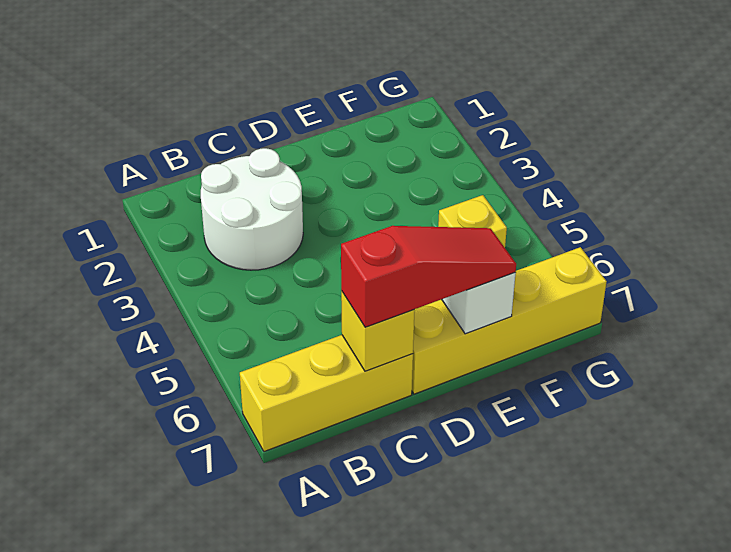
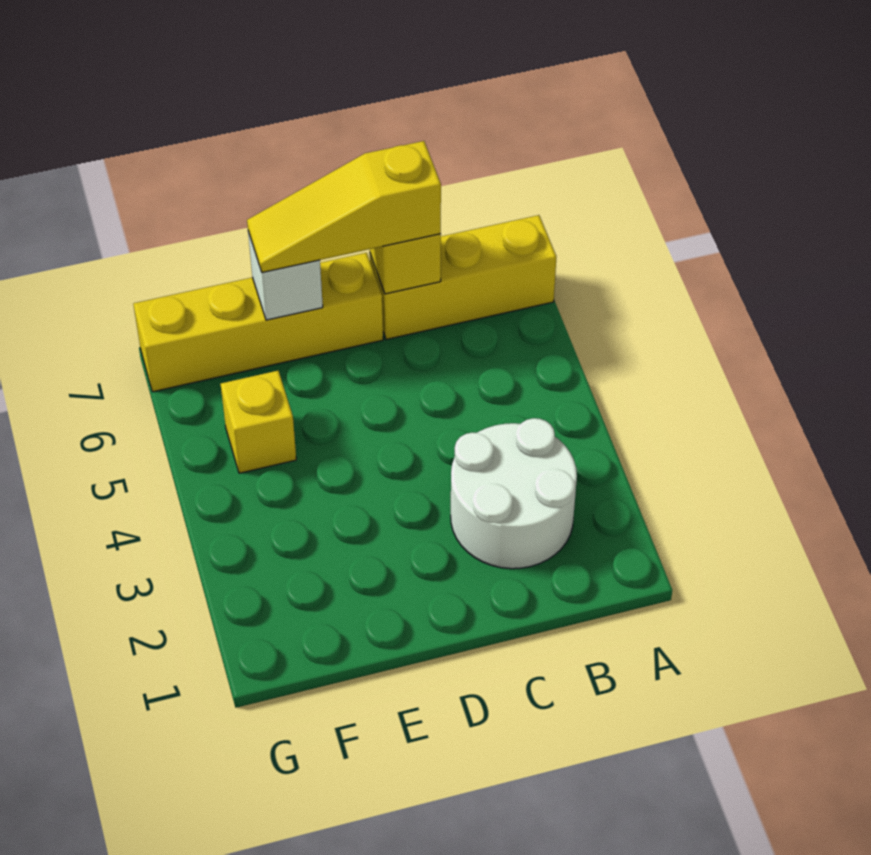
red 1x3 slope [341,226,516,327] -> yellow 1x3 slope [247,141,441,272]

